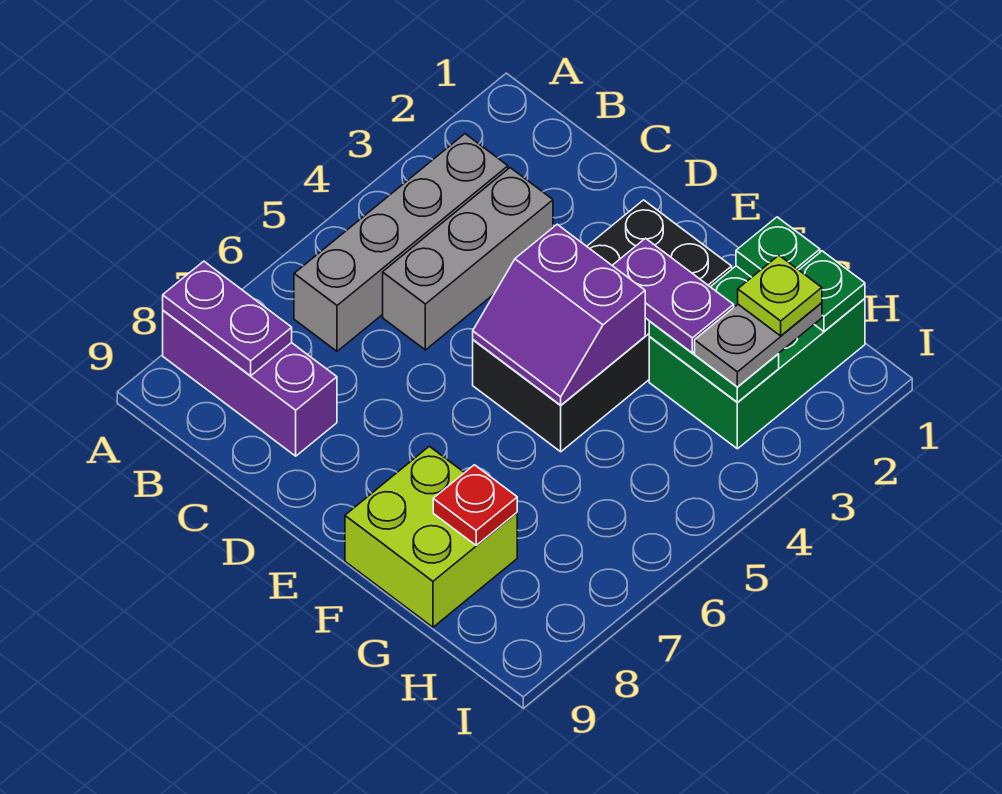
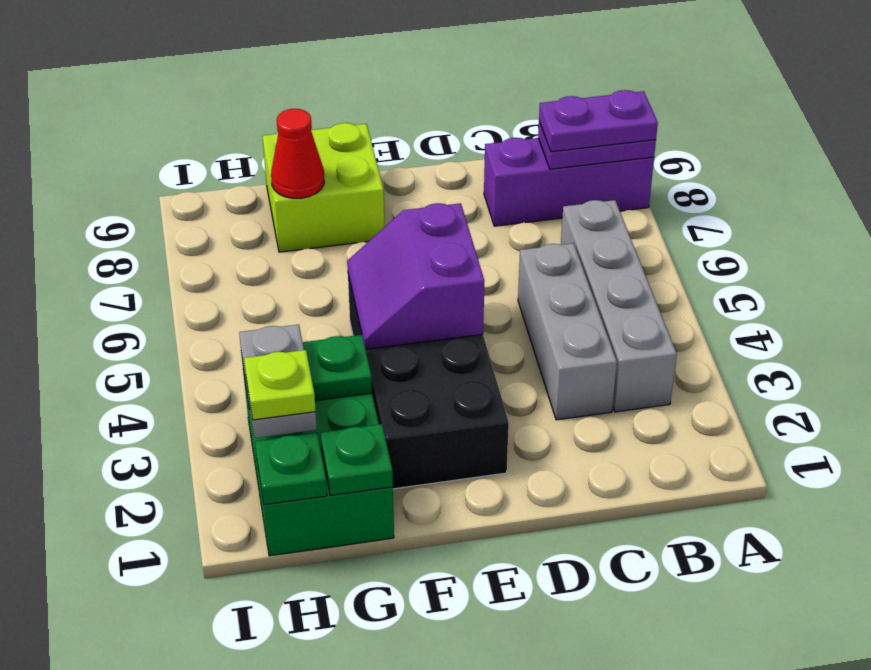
purple 2x2 slope [473,224,645,405] -> purple 2x2 slope turned to [347,203,484,349]
purple 1x2 plate [612,238,734,353] -> purple 1x2 plate moved to [539,90,658,152]
red 1x1 plate [433,465,517,545] -> red 1x1 cone [271,109,324,198]

